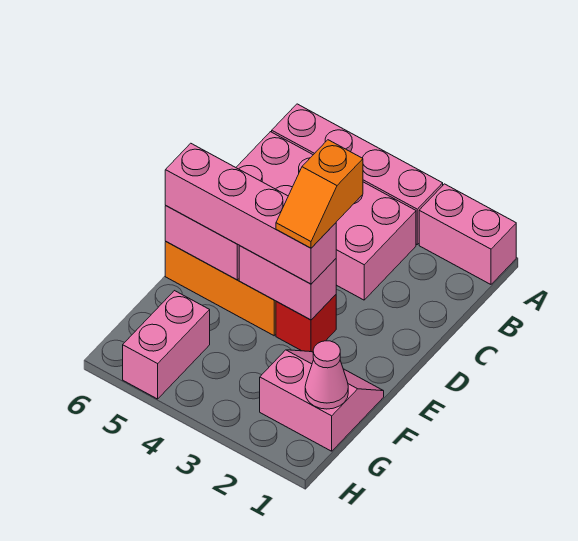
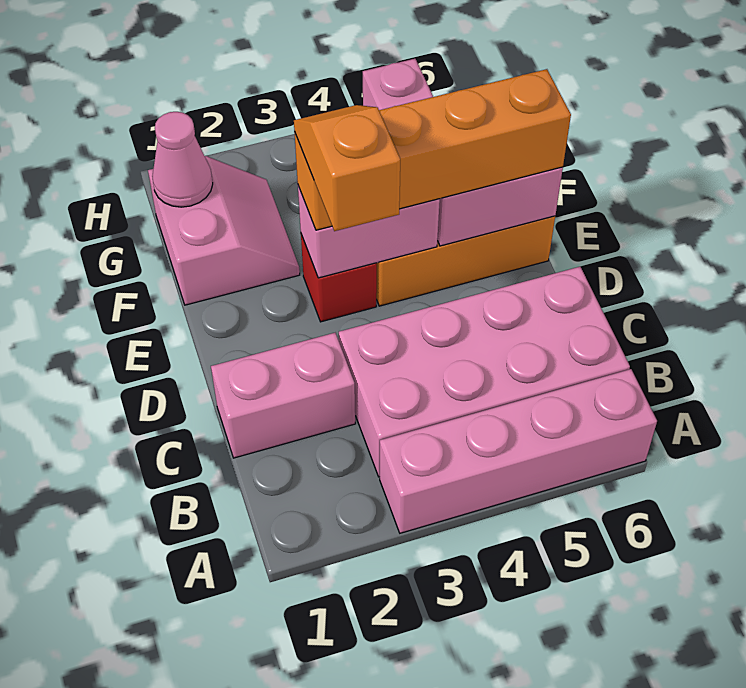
pink 1x2 brick [419,184,516,284] -> pink 1x2 brick moved to [211,333,355,458]
pink 1x4 brick [165,143,336,284] -> orange 1x4 brick [294,69,571,230]
pink 2x2 slope [260,350,384,451] -> pink 2x2 slope turned to [148,156,300,305]

